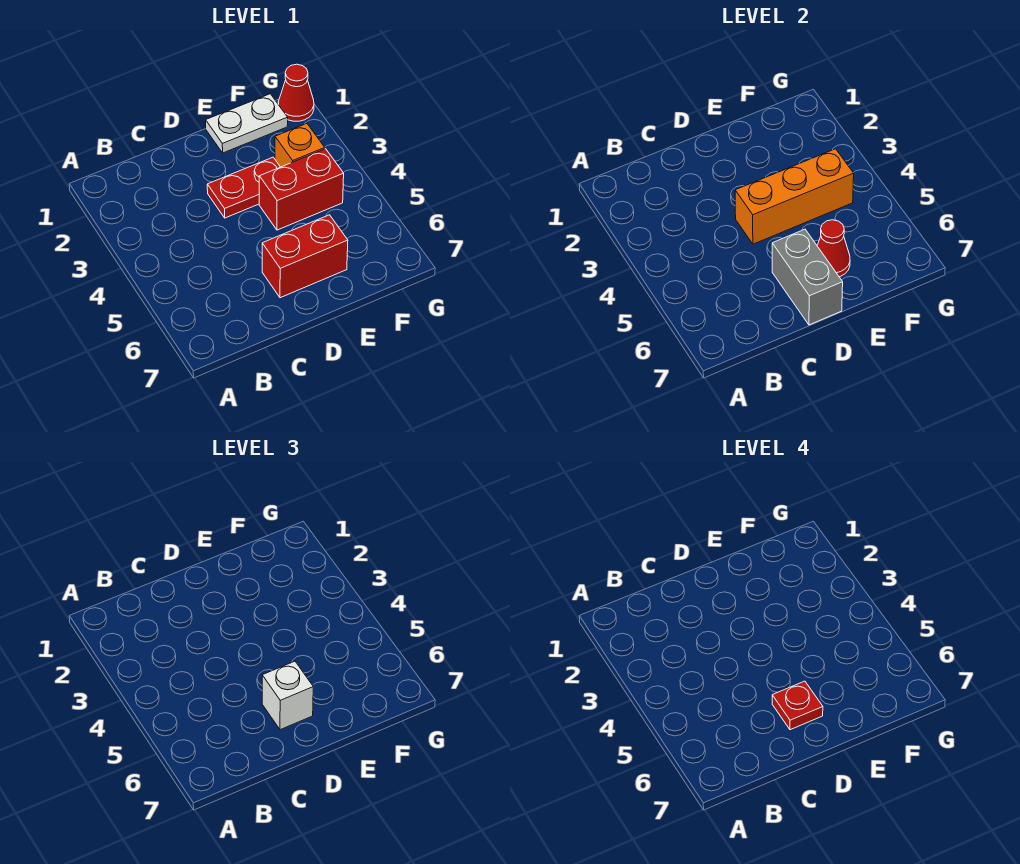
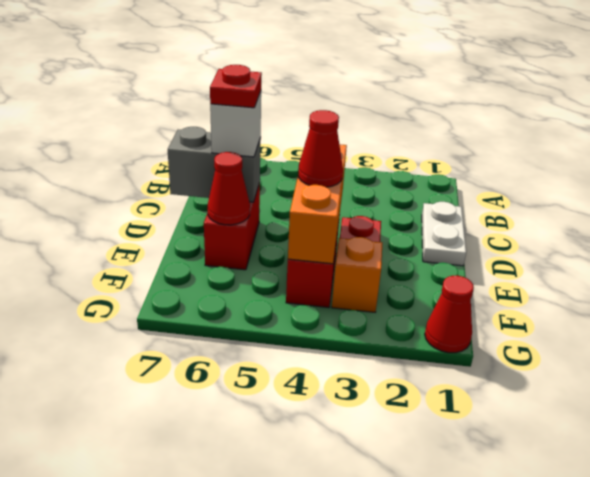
white 1x2 plate [206,94,288,153] -> white 1x2 plate moved to [422,202,466,266]
none -> red 1x1 cone [298,110,343,187]

